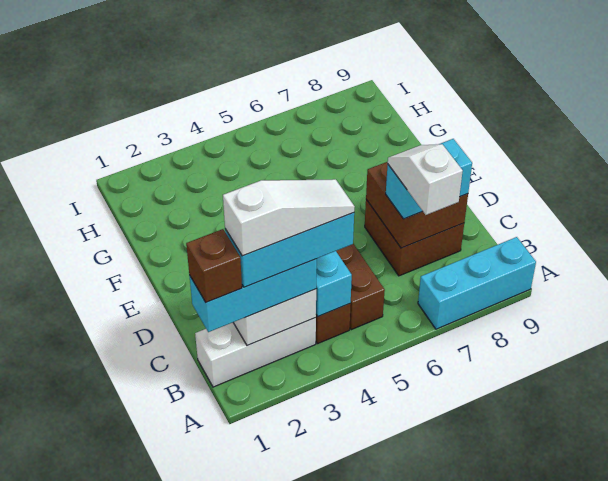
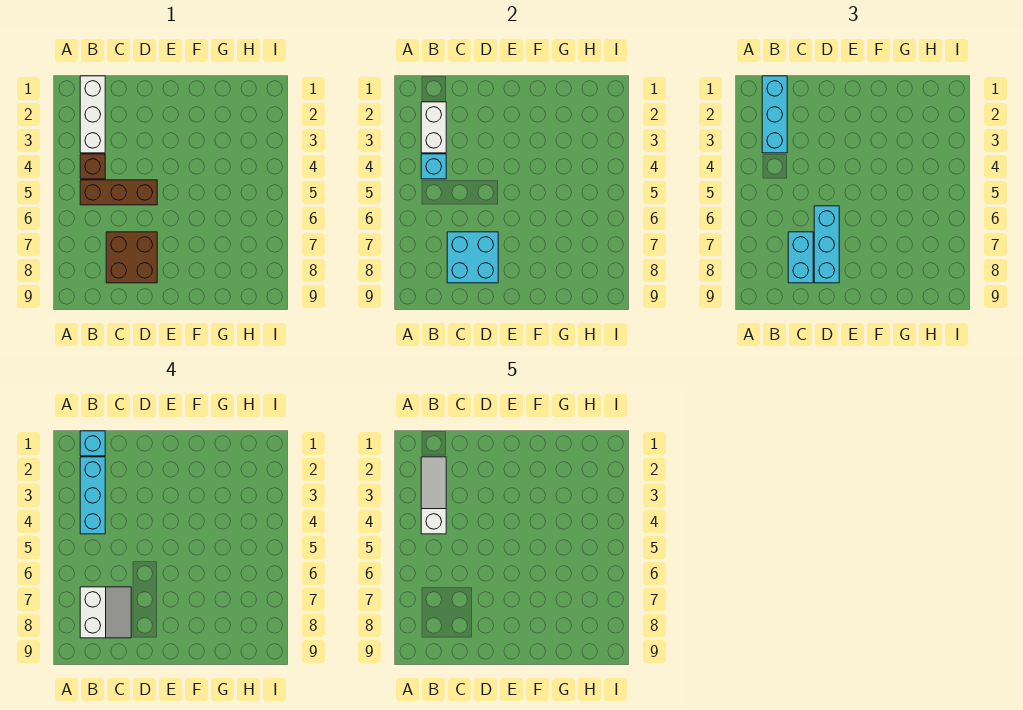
cyan 1x3 brick [418,237,536,329] -> cyan 1x3 brick moved to [814,206,839,283]
brown 1x1 brick [186,229,242,302] -> cyan 1x1 brick [80,431,105,456]
white 1x3 slope [223,179,355,256] -> white 1x3 slope turned to [421,457,446,534]
white 1x2 slope [388,144,463,215] -> white 2x2 slope [80,587,131,638]
brown 2x2 brick [366,162,468,248] -> cyan 2x2 brick [447,232,498,283]

